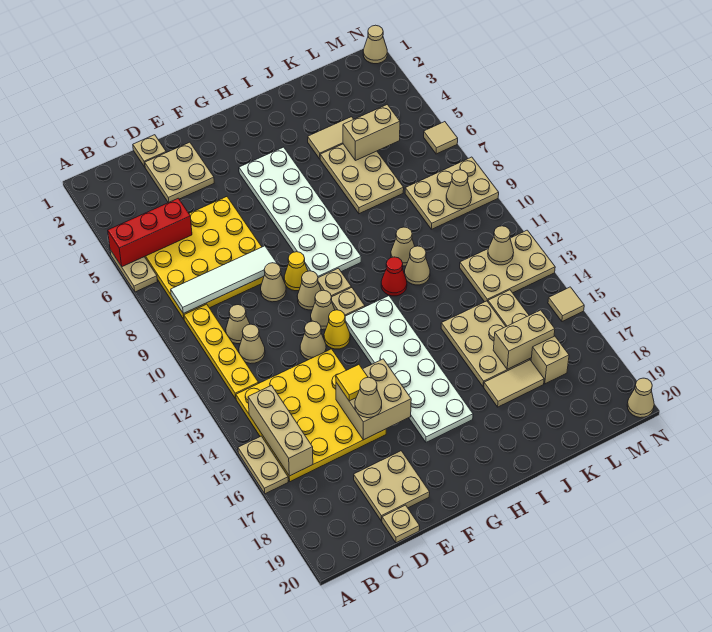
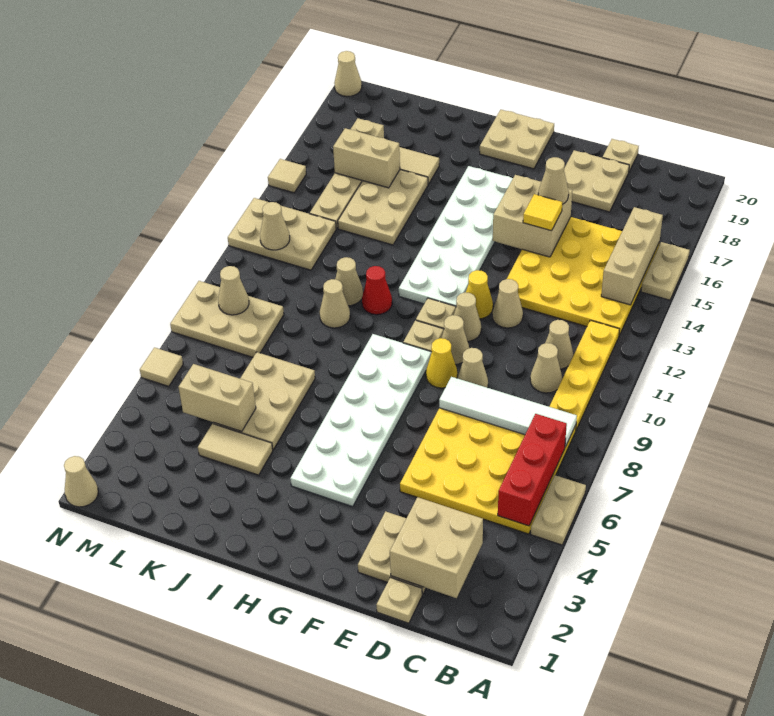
red 1x3 brick [108,198,192,267] -> red 1x3 brick turned to [498,414,567,526]
none -> tan 2x2 brick [390,497,483,598]
none -> tan 2x2 plate [480,110,554,169]

